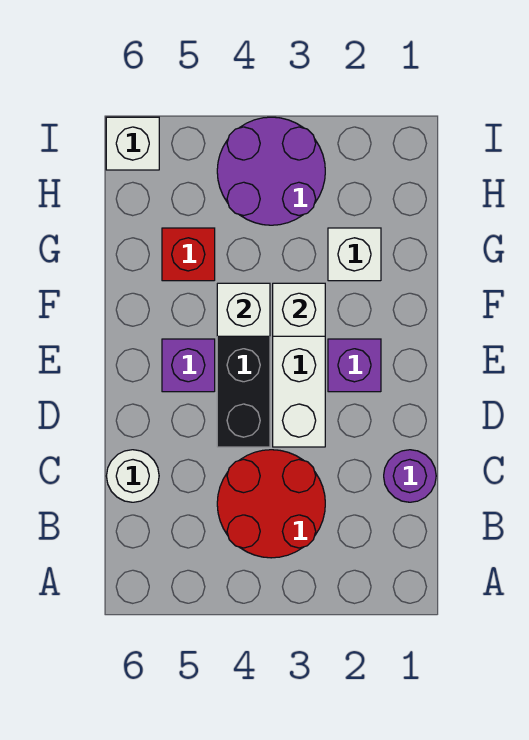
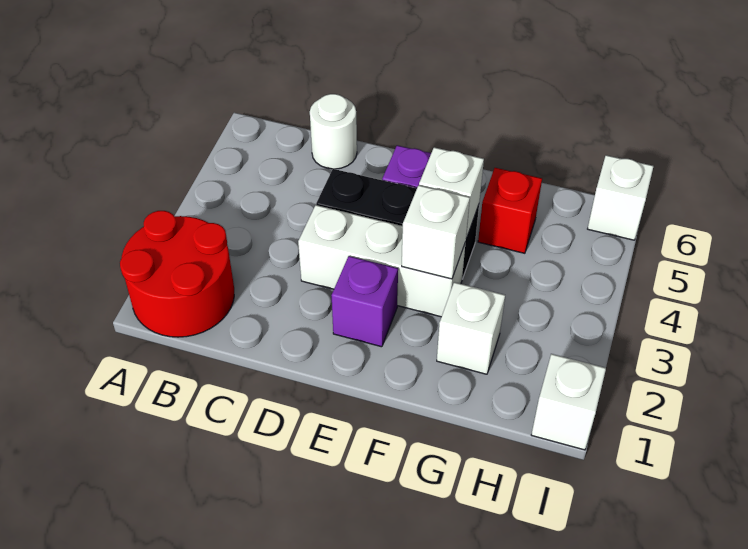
red 2x2 round brick [217,450,325,558] -> red 2x2 round brick moved to [120,211,234,337]
purple 1x1 round brick [384,450,436,502] -> none
purple 2x2 round brick [217,117,325,225] -> none
none -> white 1x1 brick [531,354,606,450]

